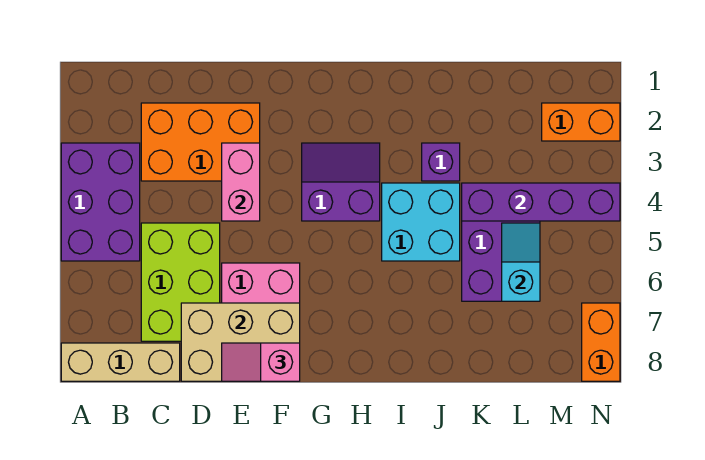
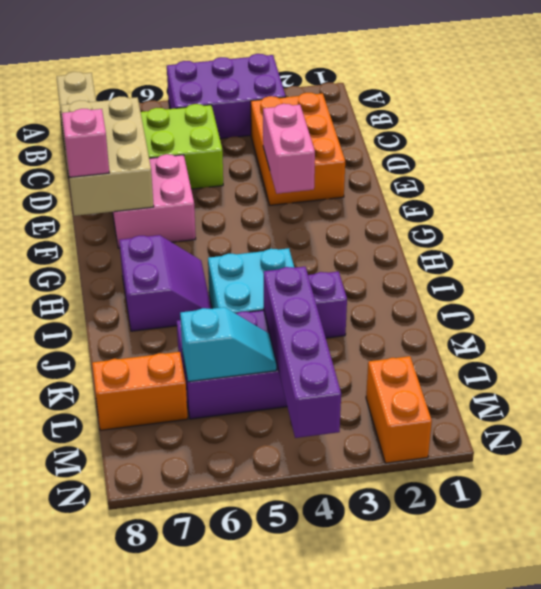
pink 1x2 brick [222,143,260,221] -> pink 1x2 brick turned to [263,104,315,194]
purple 2x2 slope [302,143,380,221] -> purple 2x2 slope moved to [119,235,211,331]
orange 1x2 brick [582,303,620,381] -> orange 1x2 brick moved to [92,352,188,430]

